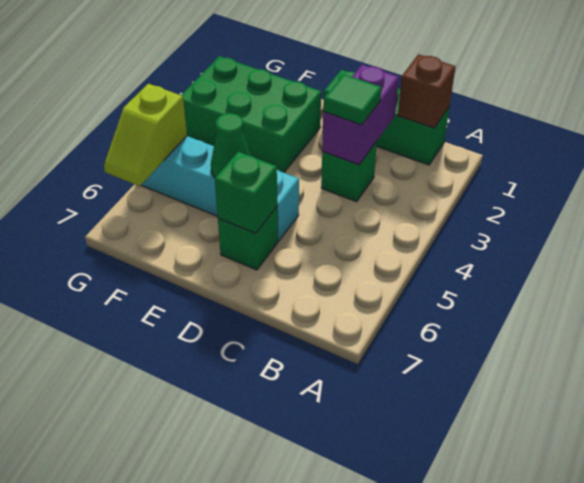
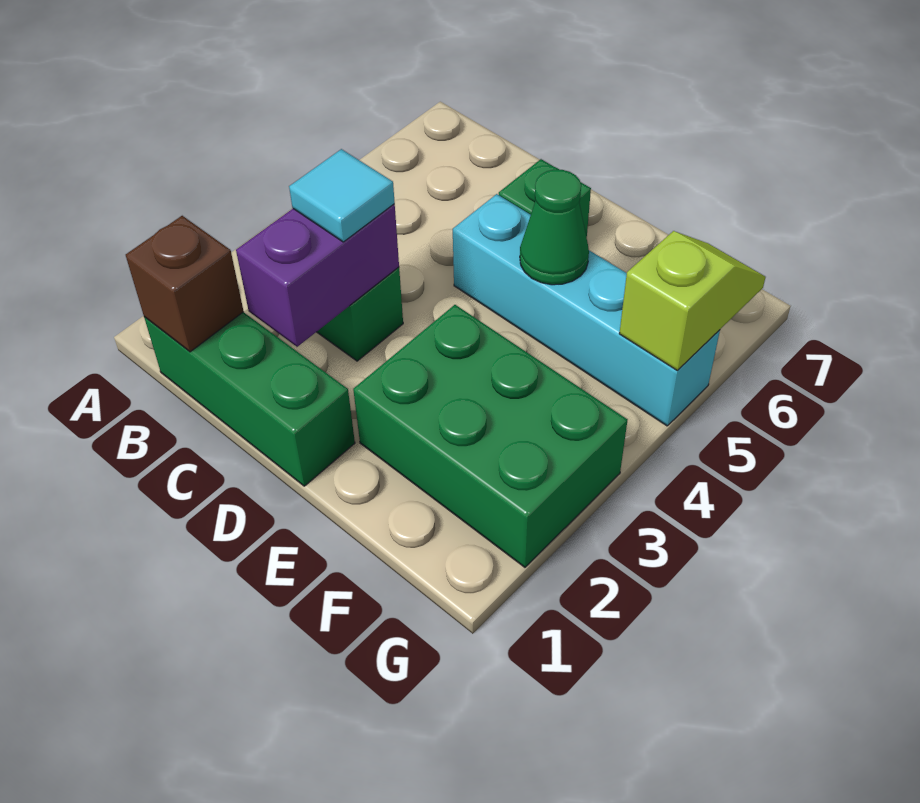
green 1x1 tile [324,74,382,125] -> cyan 1x1 tile [289,149,395,242]
green 1x1 brick [215,152,277,233] -> none

